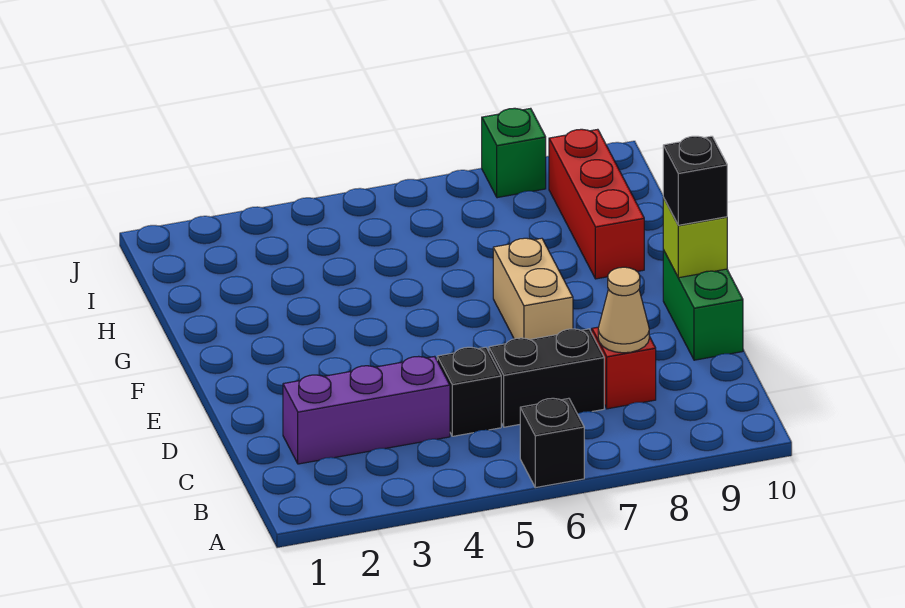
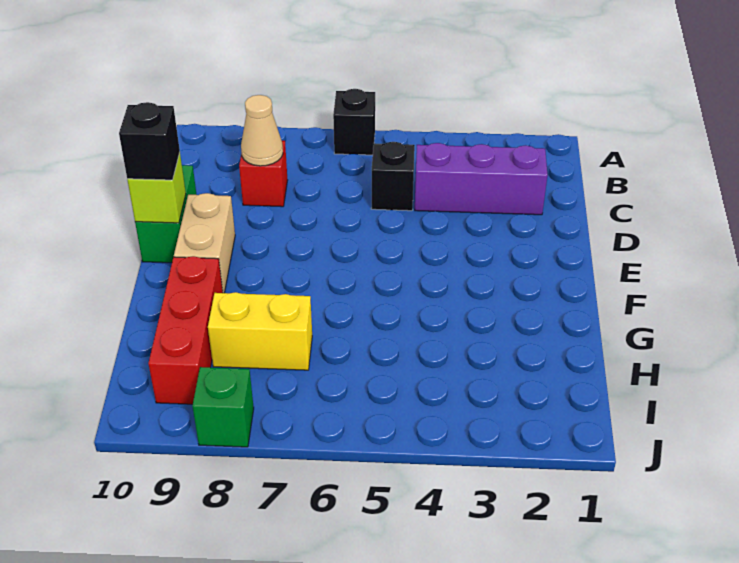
black 1x2 brick [489,329,604,427] -> none
tan 1x2 brick [493,238,573,340] -> tan 1x2 brick moved to [174,193,235,293]
none -> yellow 1x2 brick [208,292,312,370]

